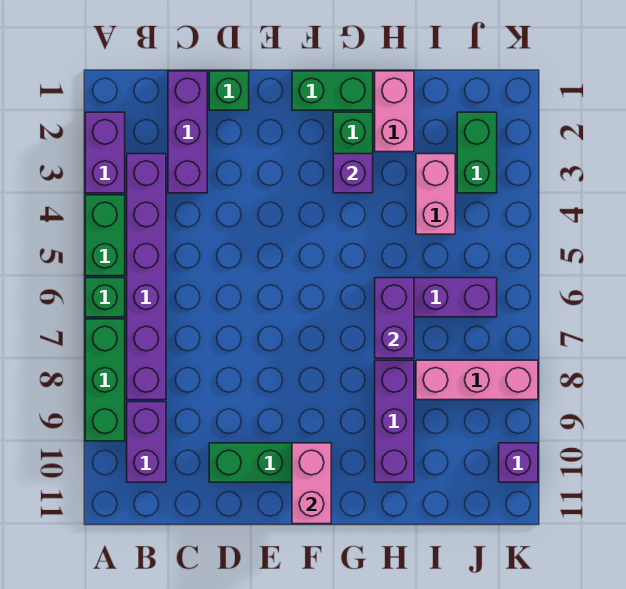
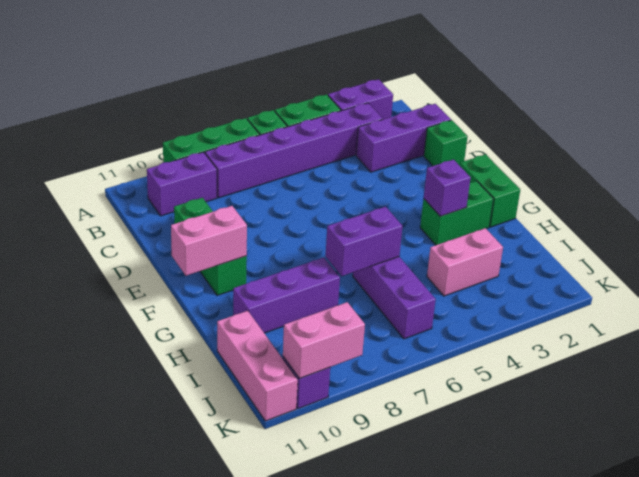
pink 1x2 brick [375,71,414,152] -> pink 1x2 brick moved to [283,302,365,378]
pink 1x3 brick [416,360,538,400] -> pink 1x3 brick moved to [217,311,298,421]
green 1x2 brick [457,112,497,193] -> none

